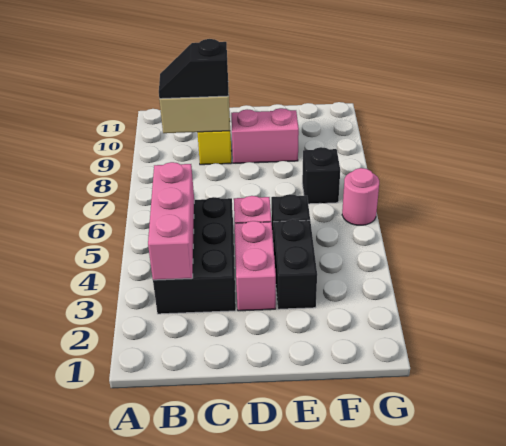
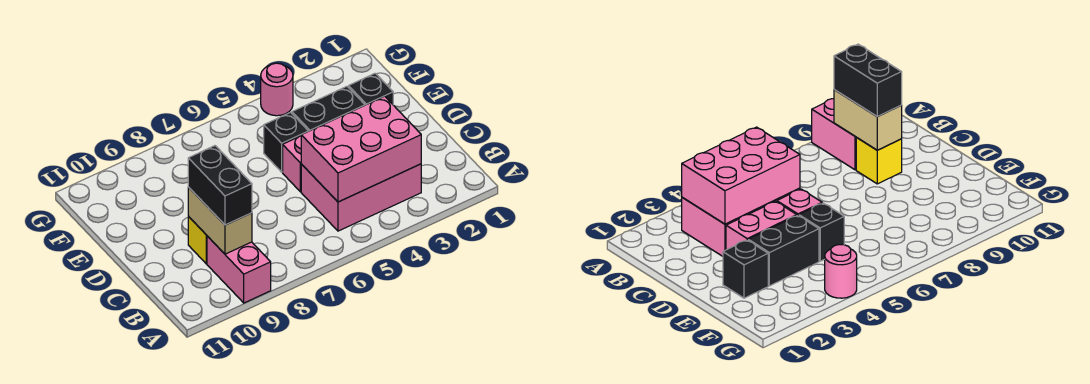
black 2x3 brick [153,197,236,314] -> pink 2x3 brick [301,164,421,231]
pink 1x3 brick [148,162,194,280] -> pink 2x3 brick [301,96,421,202]
black 1x2 slope [159,39,229,99] -> black 1x2 brick [188,146,252,225]
pink 1x2 brick [231,108,299,163] -> pink 1x2 brick moved to [207,236,271,303]
black 1x1 brick [302,147,340,204] -> black 1x1 brick moved to [349,73,393,105]
pink 1x1 round brick [342,168,379,225] -> pink 1x1 round brick moved to [261,63,293,116]

